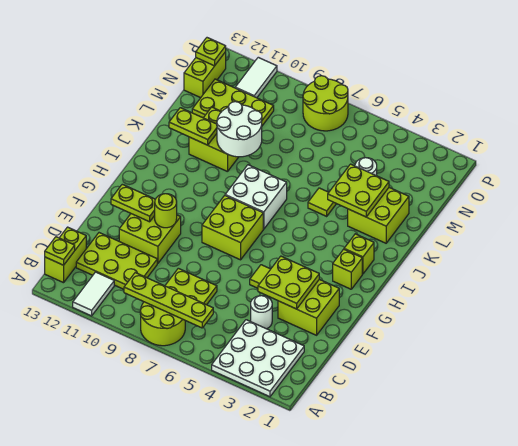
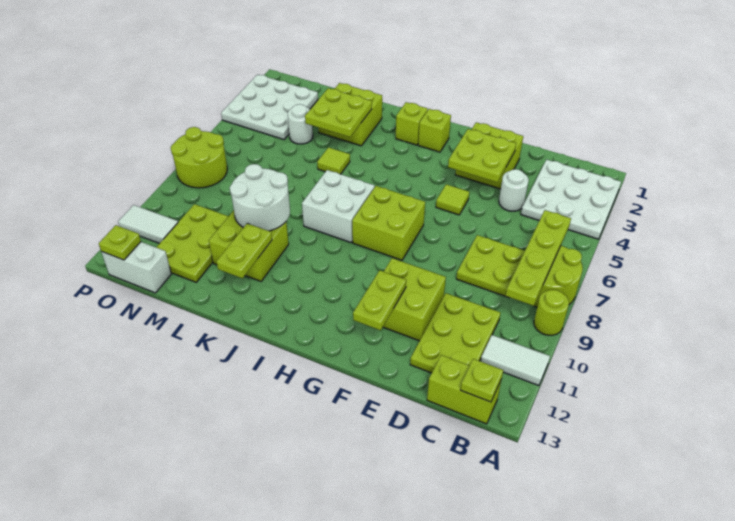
lime 1x1 round brick [155,194,177,228] -> lime 1x1 round brick moved to [534,290,569,335]
none -> white 3x3 plate [221,74,318,140]
lime 1x2 brick [184,52,226,98] -> white 1x2 brick [102,242,171,293]

